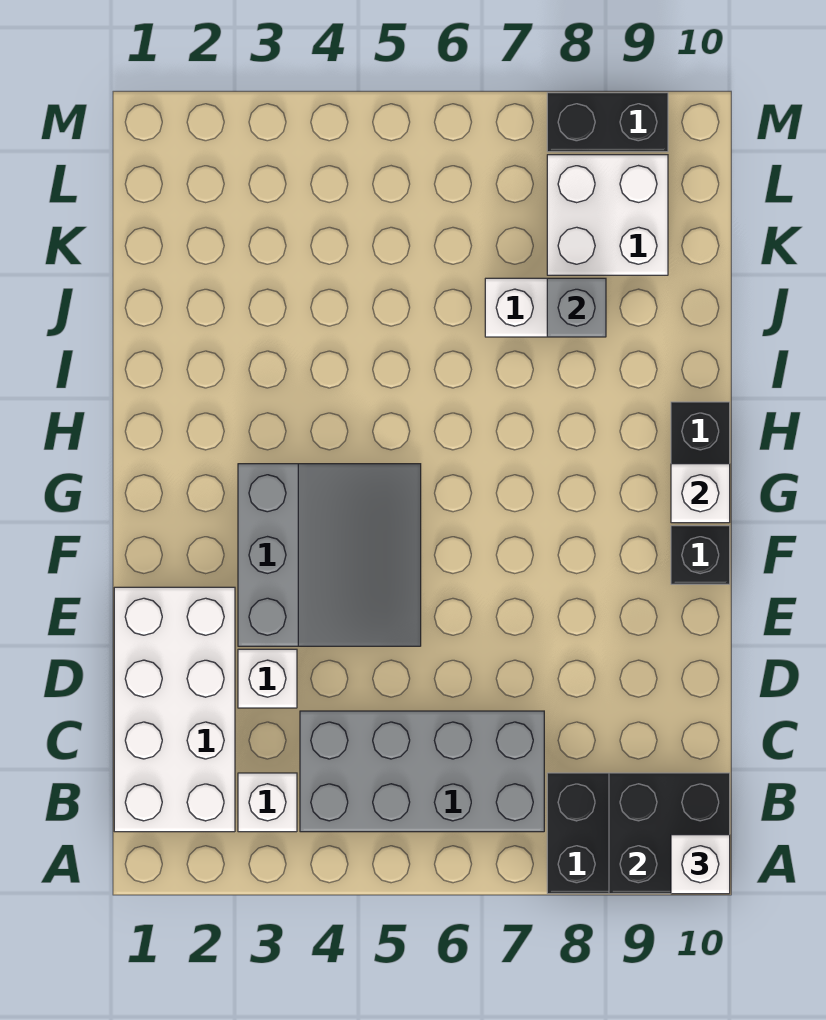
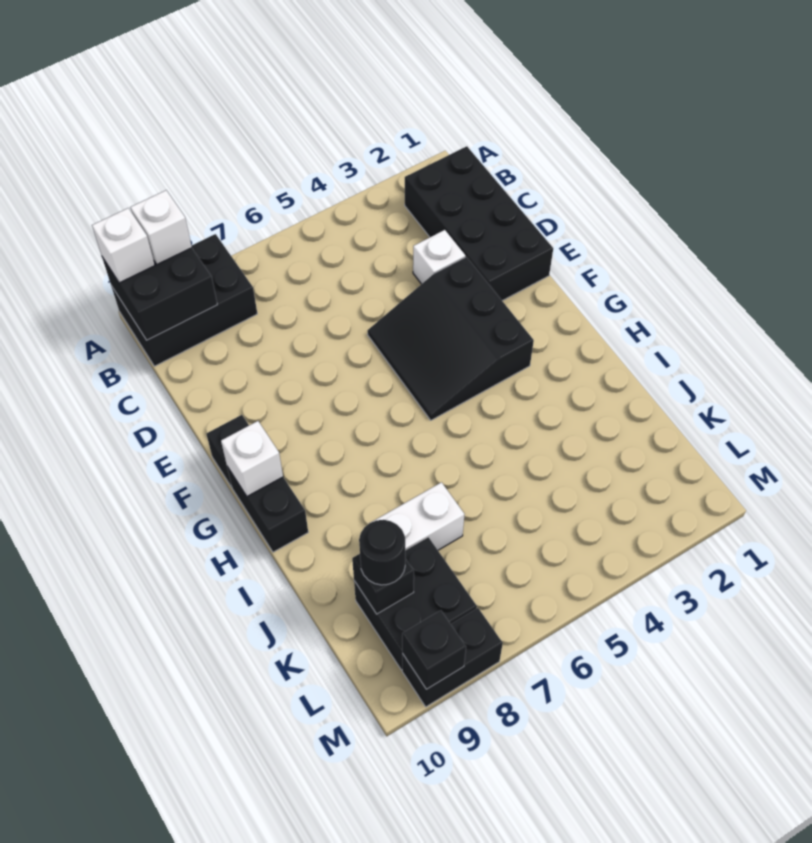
white 2x4 brick [114,587,235,832] -> black 2x4 brick [405,146,553,301]
white 1x1 brick [238,773,297,832] -> white 1x1 brick moved to [131,190,192,264]
grey 2x4 brick [300,711,544,832] -> none
grey 3x3 slope [238,464,421,646] -> black 3x3 slope [368,257,534,420]
grey 1x1 brick [547,278,606,337] -> none
white 2x2 brick [547,155,668,275] -> black 2x2 brick [354,537,477,670]
none -> black 1x1 brick [352,554,414,614]
none -> black 1x1 round brick [359,520,405,585]
none -> black 1x1 brick [402,610,466,689]

